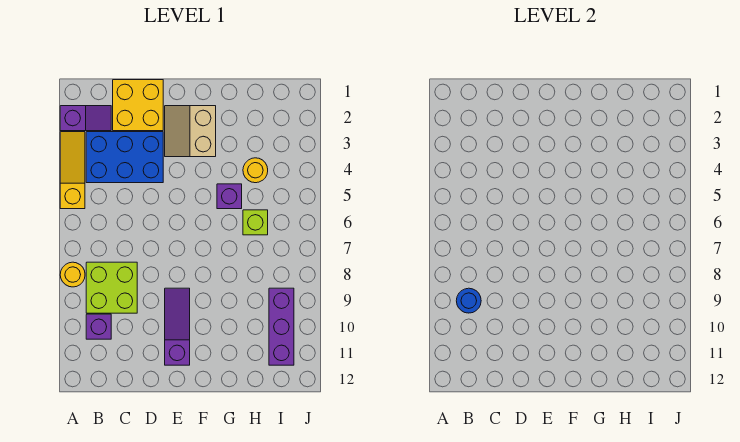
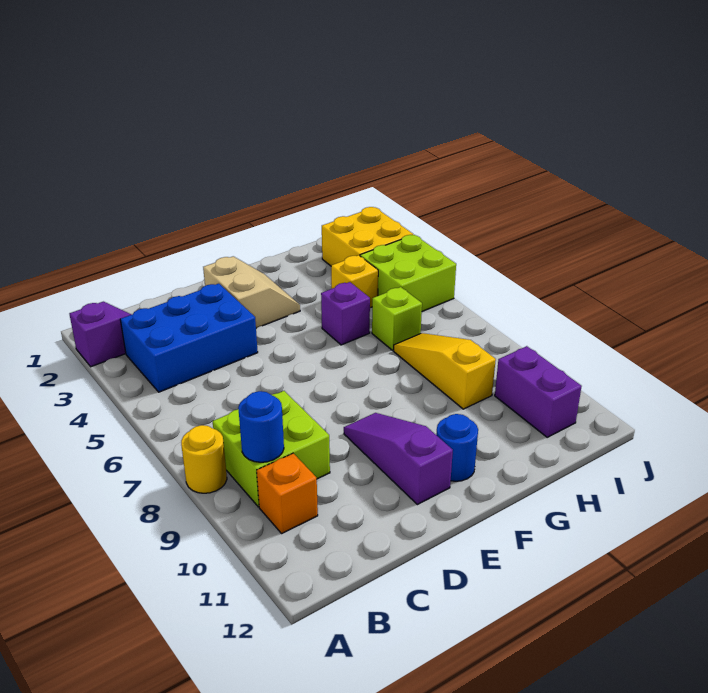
yellow 1x3 slope [60,132,85,209] -> yellow 1x3 slope moved to [394,333,496,409]
purple 1x1 brick [86,314,111,339] -> orange 1x1 brick [257,453,318,533]
yellow 2x2 brick [113,80,163,131] -> yellow 2x2 brick moved to [322,207,413,266]
tan 2x2 slope [165,106,216,157] -> tan 2x2 slope turned to [203,256,300,328]
none -> blue 1x1 round brick [436,414,478,481]
yellow 1x1 round brick [243,158,268,183] -> yellow 1x1 brick [331,255,378,308]
none -> lime 2x2 brick [360,235,456,312]
purple 1x3 brick [269,288,294,365] -> purple 1x2 brick [495,346,582,437]

